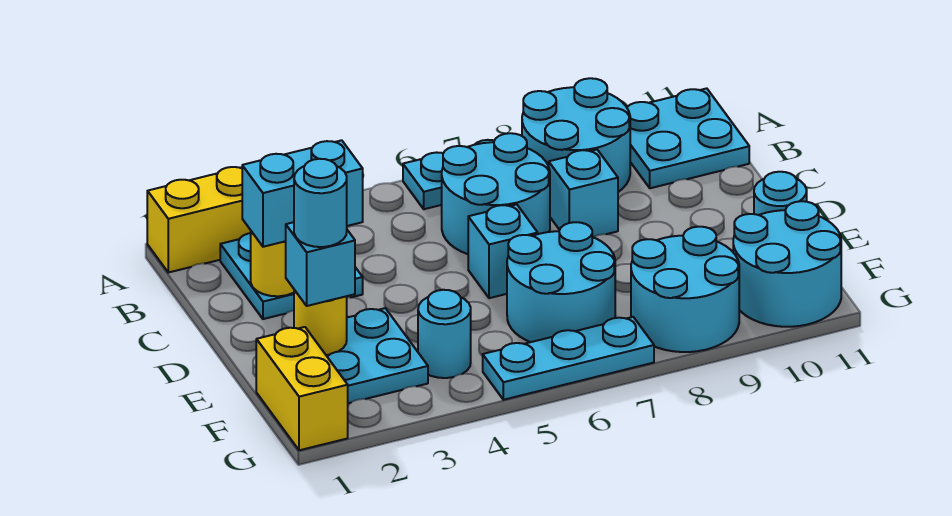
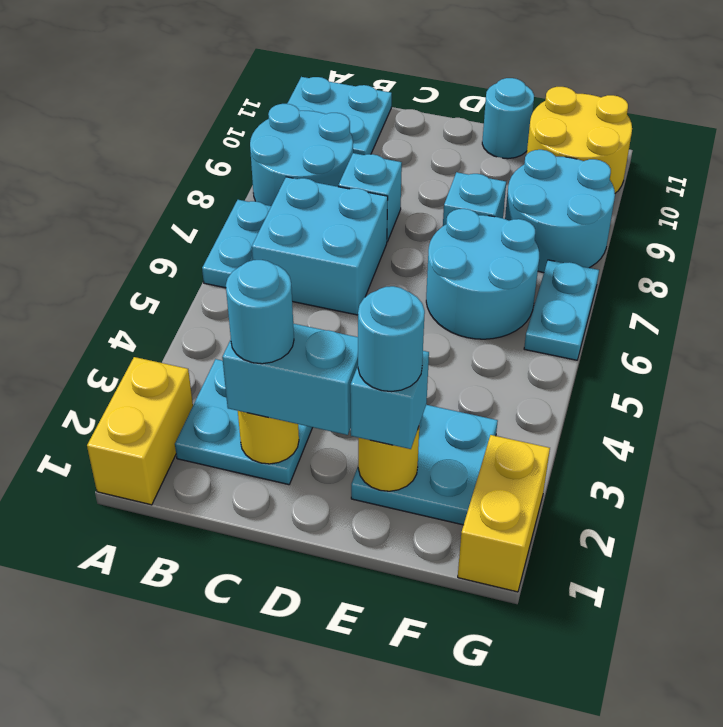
cyan 2x2 round brick [442,133,550,254] -> cyan 2x2 brick [252,177,388,315]
cyan 1x2 brick [242,140,363,247] -> cyan 1x2 brick turned to [222,324,358,435]
cyan 1x1 brick [468,204,538,298] -> cyan 1x1 brick moved to [443,172,506,226]
yellow 1x2 brick [256,327,348,450] -> yellow 1x2 brick turned to [458,435,550,592]
cyan 1x1 round brick [418,290,471,378] -> cyan 1x1 round brick moved to [226,260,294,364]
cyan 2x2 round brick [733,201,841,327] -> yellow 2x2 round brick [527,87,632,193]
cyan 1x3 plate [483,317,654,400] -> cyan 1x2 plate [524,260,599,360]

